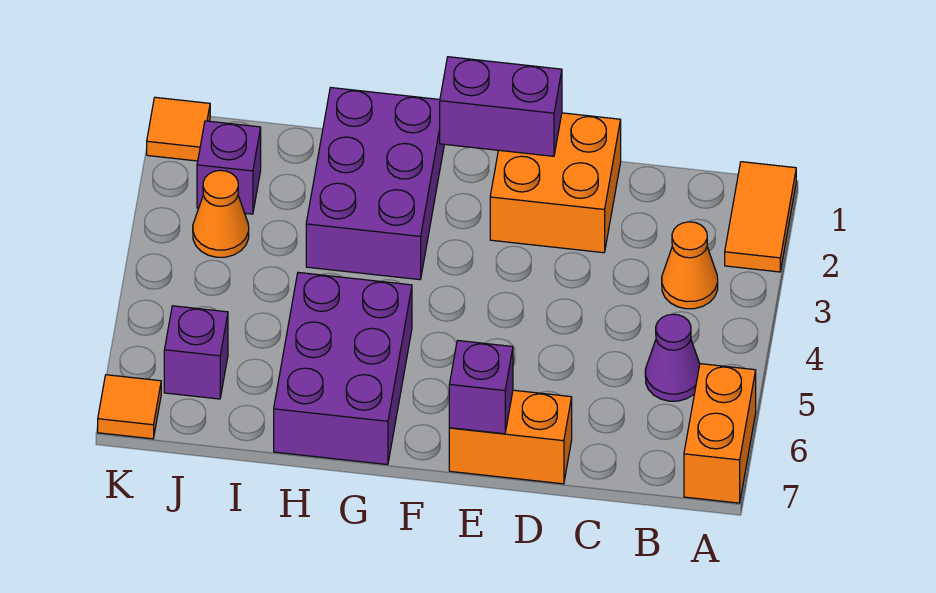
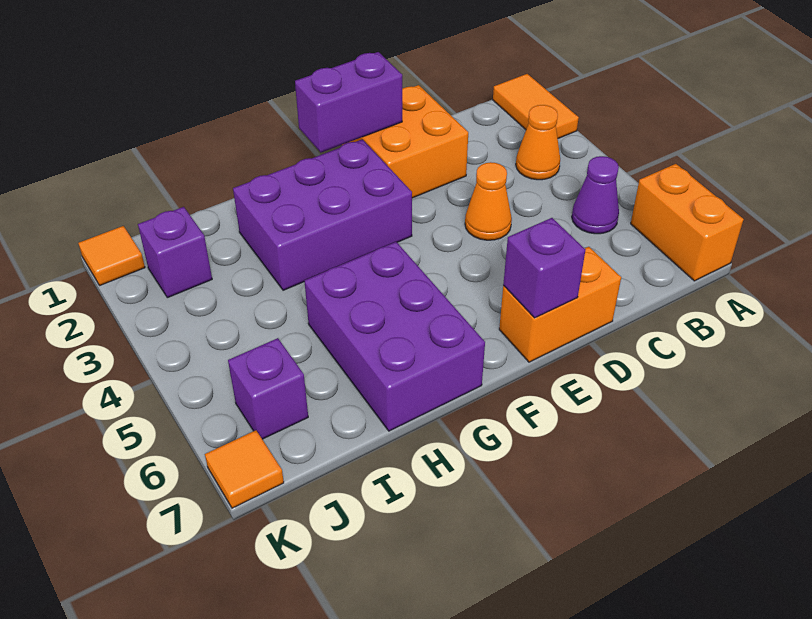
purple 2x3 brick [306,88,444,280] -> purple 2x3 brick turned to [233,139,412,290]
orange 1x1 cone [193,170,249,257] -> orange 1x1 cone moved to [465,162,512,240]

